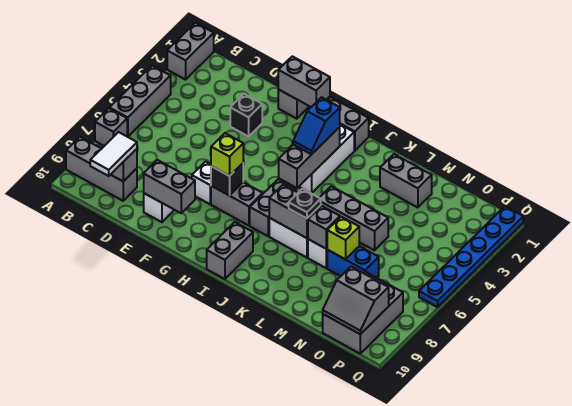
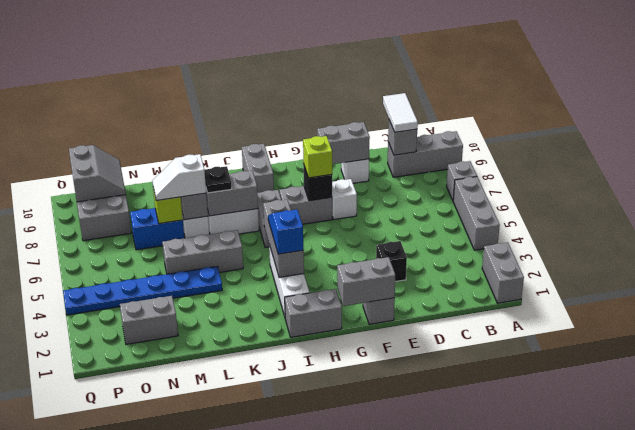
grey 1x2 brick [380,154,432,208] -> grey 1x2 brick moved to [120,296,178,344]
none -> white 1x2 slope [152,154,206,201]
grey 2x2 slope [323,267,389,334] -> grey 2x2 slope turned to [69,145,126,202]
blue 1x6 plate [419,206,523,307] -> blue 1x6 plate turned to [63,266,222,315]

